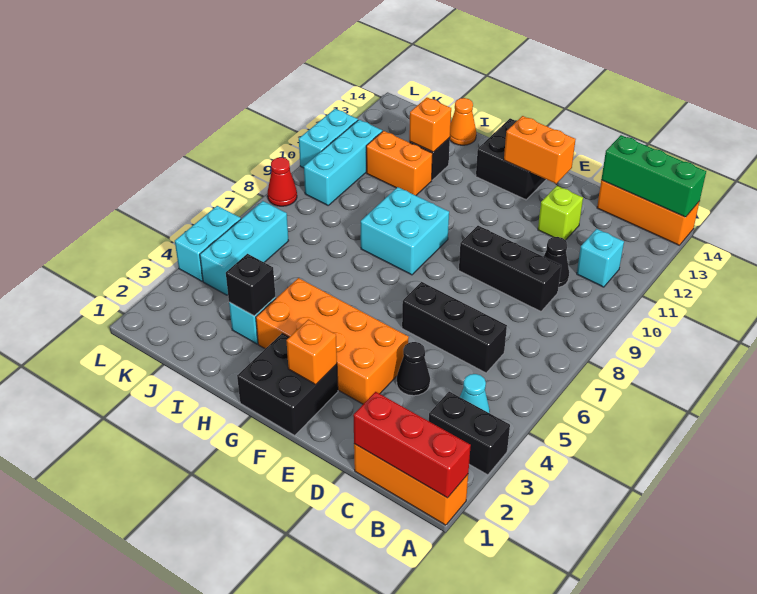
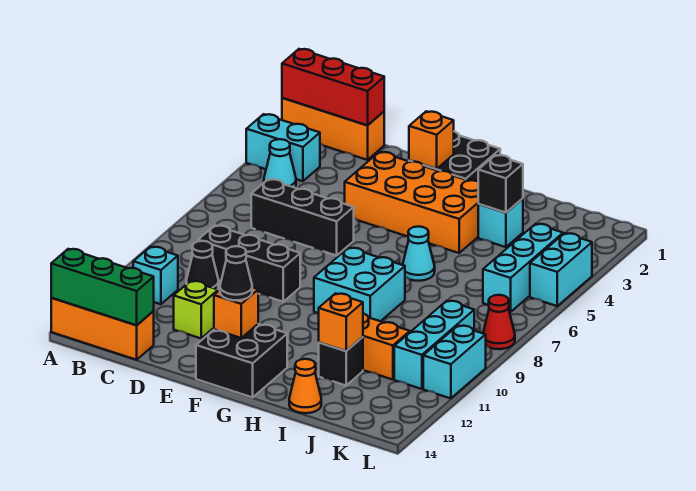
black 1x2 brick [429,392,510,475] -> cyan 1x2 brick [246,114,320,181]
black 1x1 cone [397,342,430,396] -> black 1x1 cone moved to [220,246,252,300]
orange 1x2 brick [504,116,576,184] -> orange 1x1 brick [214,287,258,338]
none -> cyan 1x1 cone [403,227,435,281]

